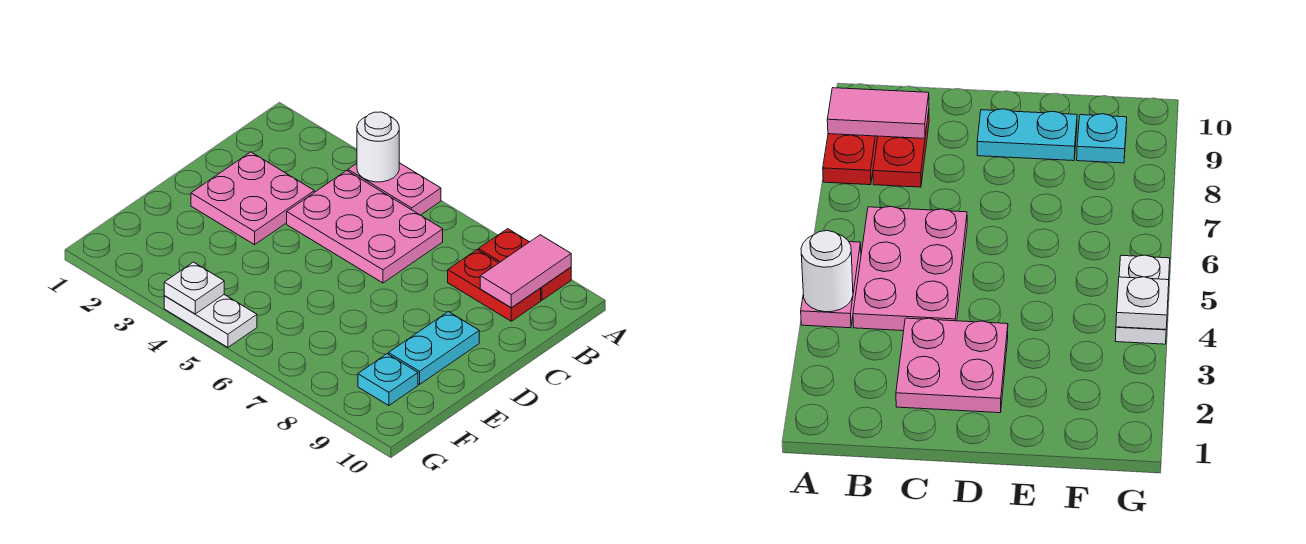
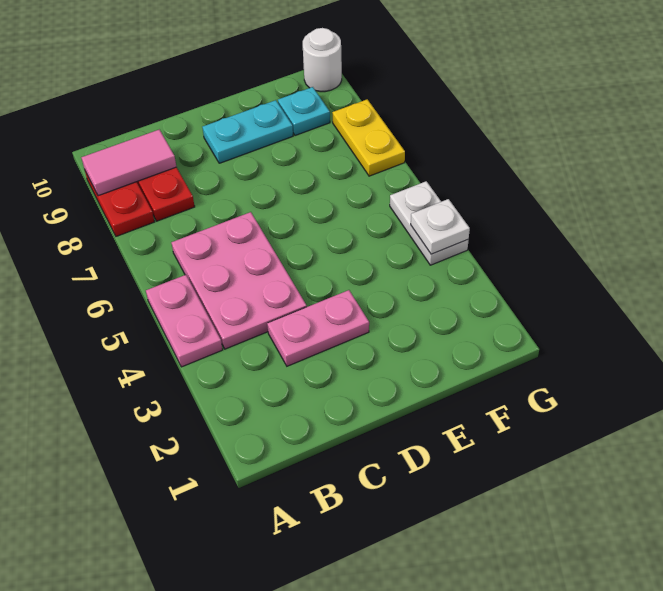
white 1x1 round brick [357,112,399,182] -> white 1x1 round brick moved to [303,28,342,92]
pink 2x2 plate [191,152,314,245] -> pink 1x2 plate [267,290,369,366]
none -> yellow 1x2 plate [332,99,405,176]

